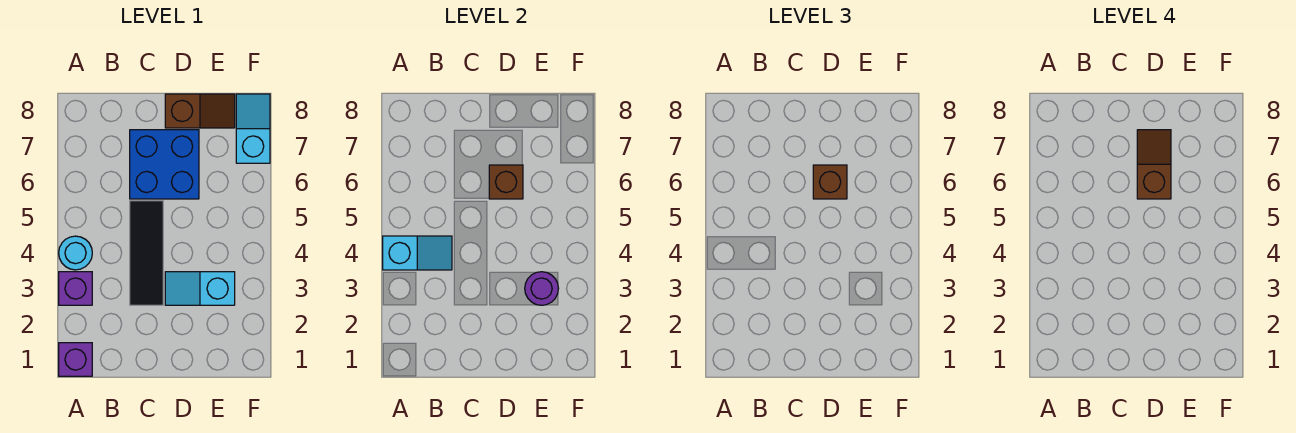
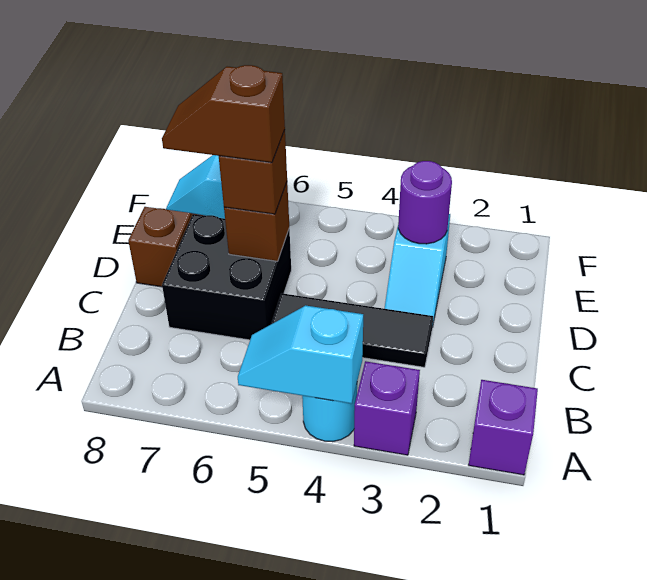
cyan 1x2 slope [383,236,452,270] -> cyan 1x2 slope turned to [238,306,363,404]
blue 2x2 brick [130,130,199,199] -> black 2x2 brick [162,214,291,340]

